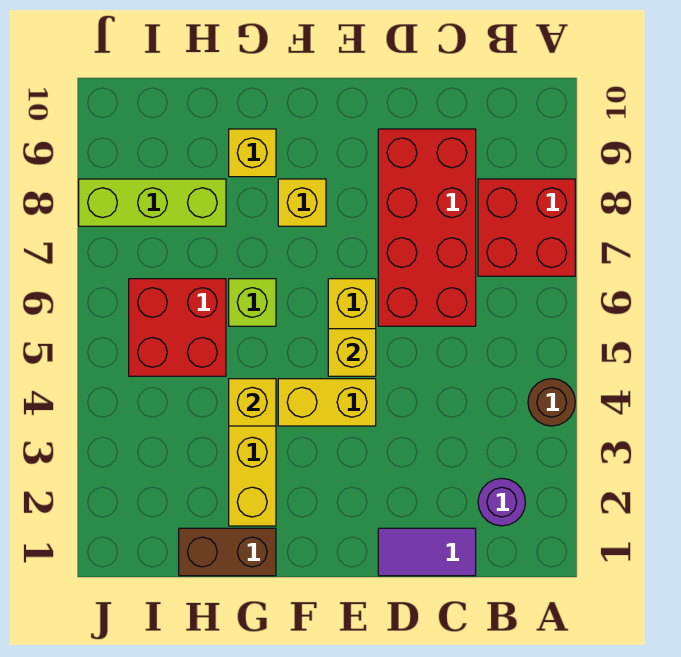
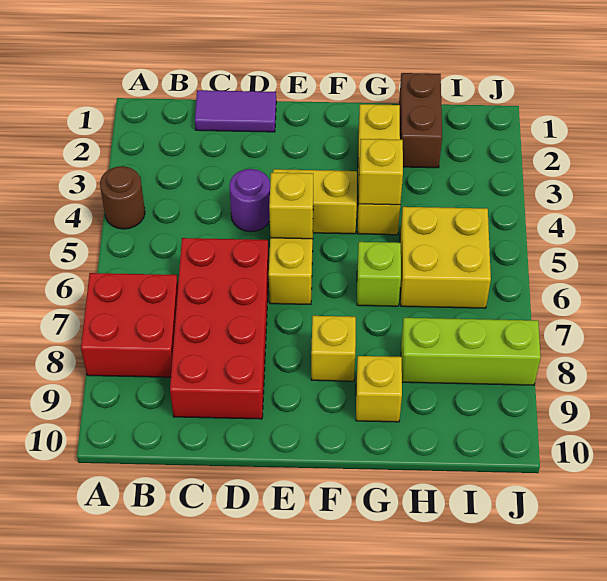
purple 1x1 round brick [478,478,525,526] -> purple 1x1 round brick moved to [229,169,270,232]
brown 1x2 brick [179,528,276,576] -> brown 1x2 brick turned to [399,73,442,168]
red 2x2 brick [129,279,226,376] -> yellow 2x2 brick [400,207,491,308]

